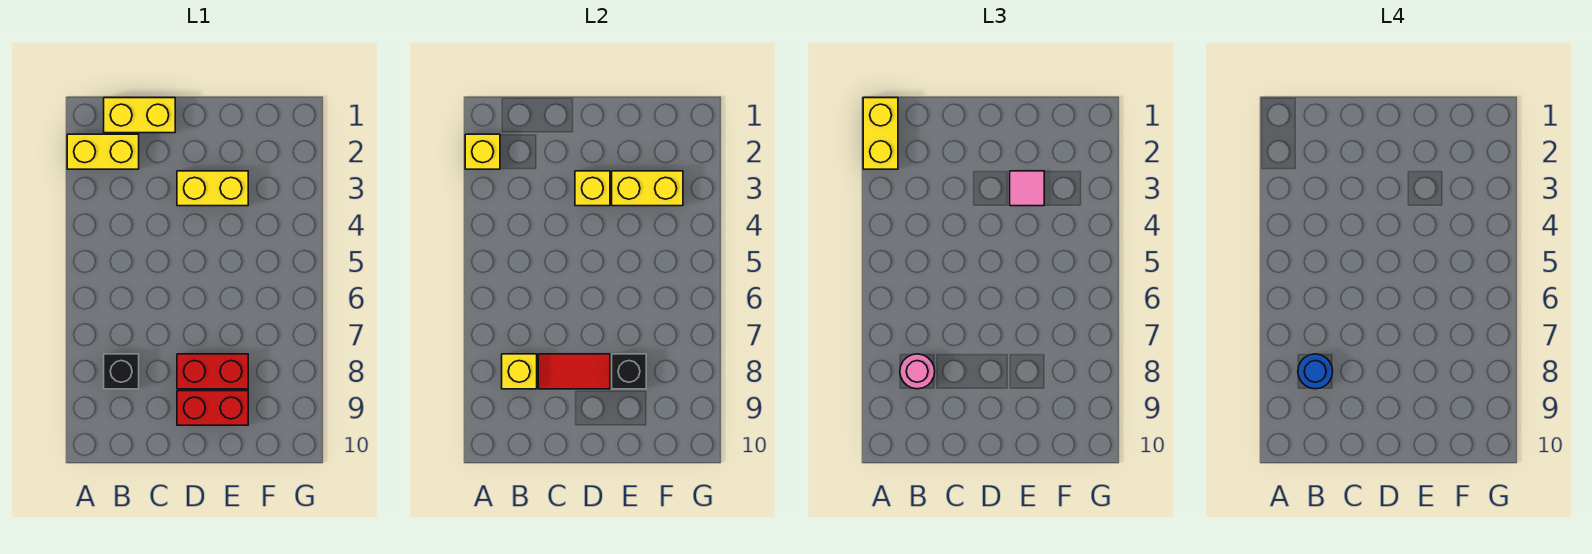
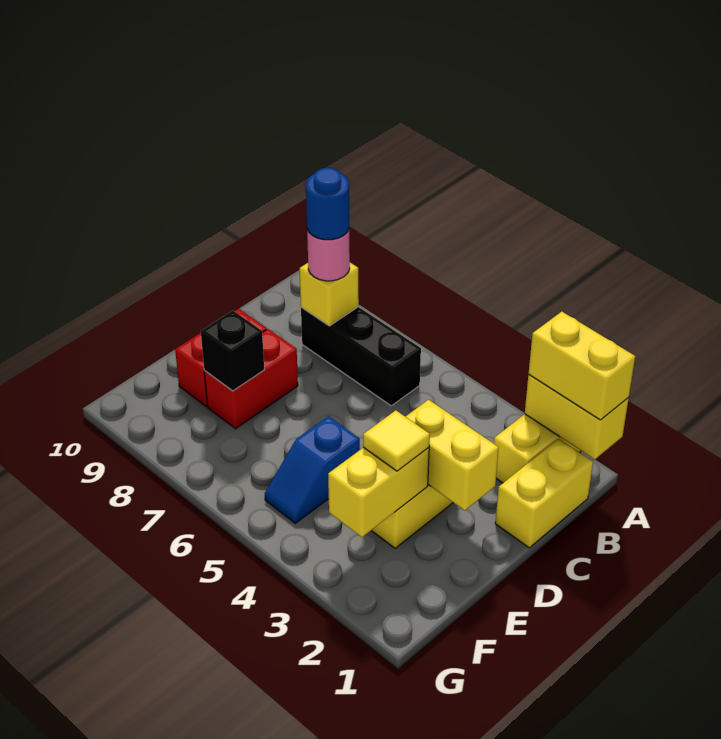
yellow 1x1 brick [465,134,500,169] -> yellow 1x2 brick [525,375,629,459]
black 1x1 brick [104,354,139,389] -> black 1x3 brick [301,307,421,406]
red 1x2 tile [538,354,610,389] -> none
yellow 1x1 brick [575,171,610,206] -> yellow 1x2 brick [405,400,499,510]
pink 1x1 tile [1010,171,1044,206] -> yellow 1x1 tile [363,410,430,471]
none -> blue 1x2 slope [265,416,360,523]

